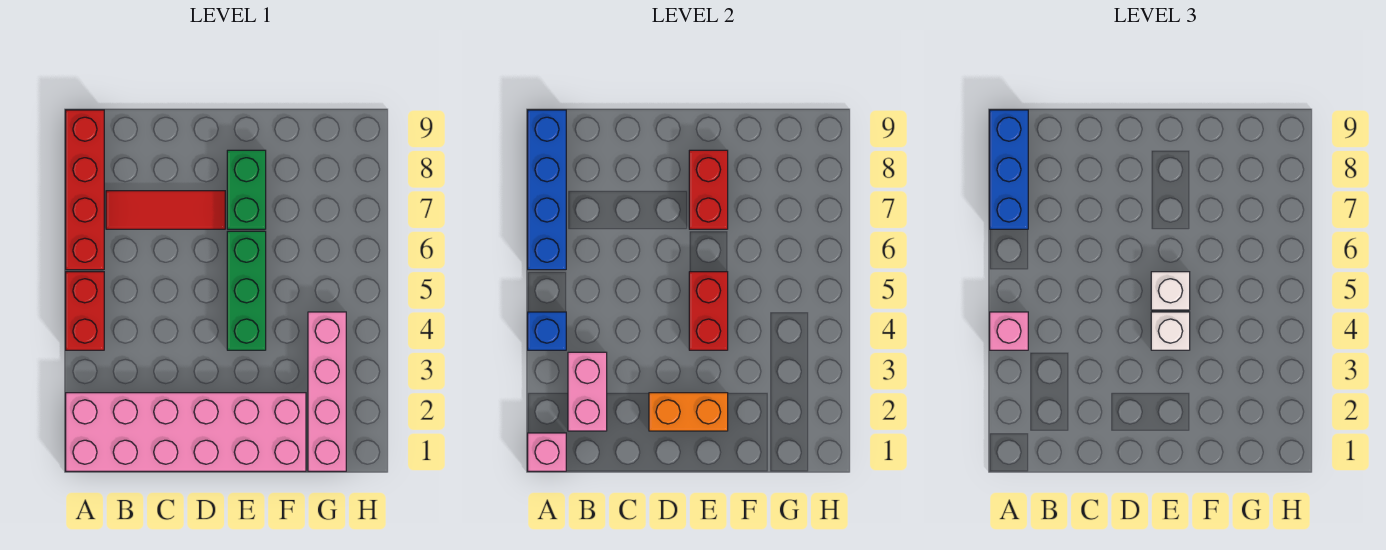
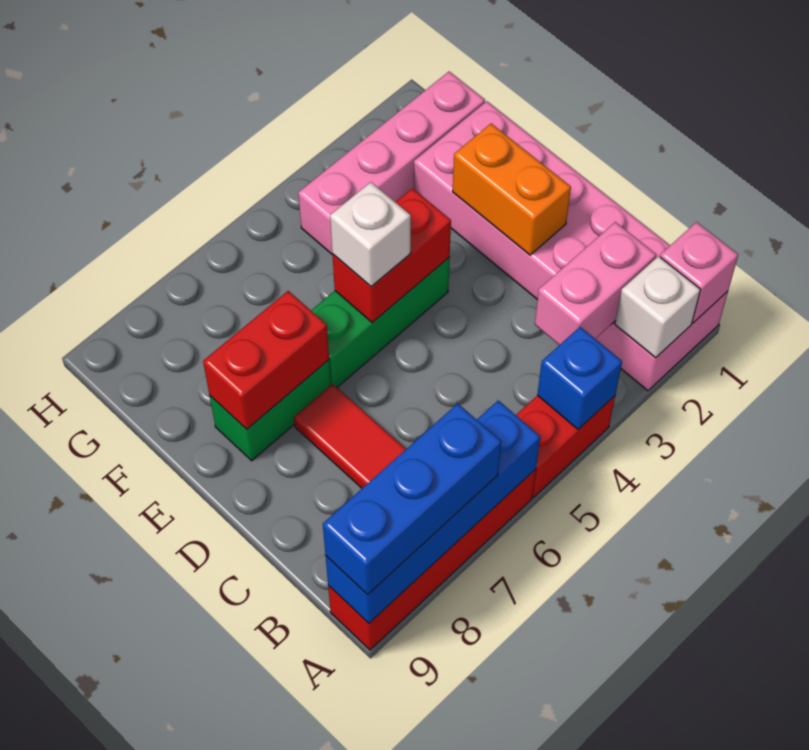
pink 1x1 brick [990,312,1028,350] -> none
white 1x1 brick [1151,312,1190,350] -> white 1x1 brick moved to [615,256,700,358]

